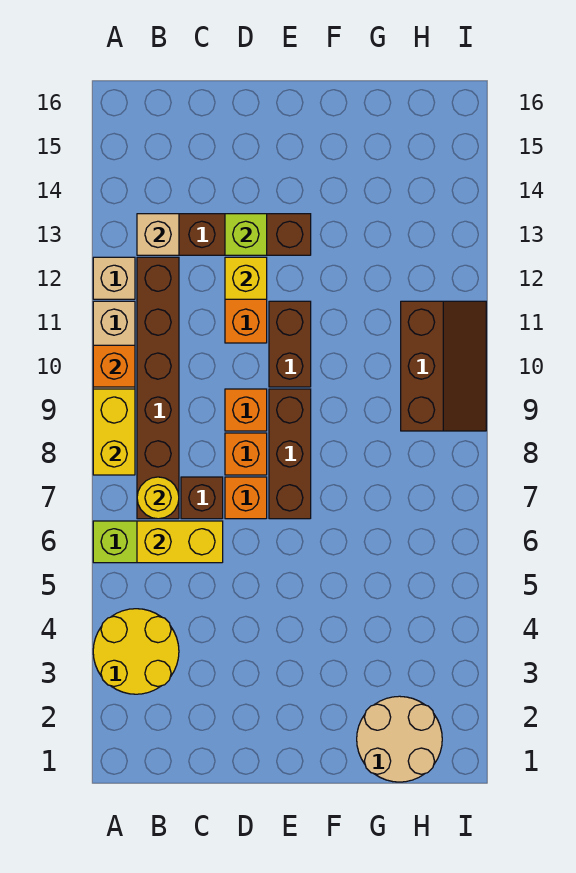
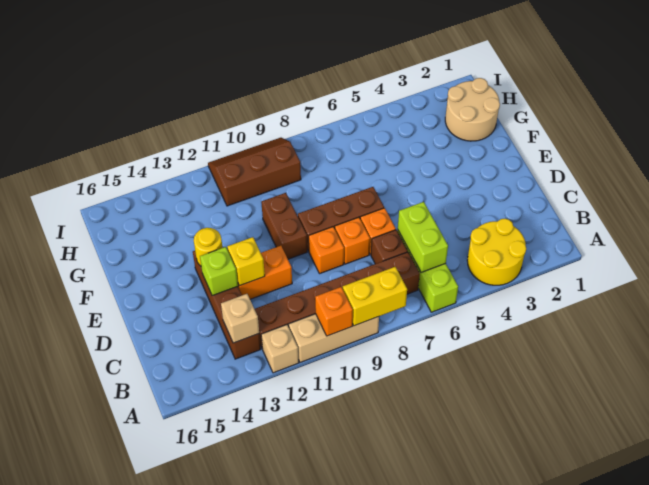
yellow 1x2 brick [137,521,223,563] -> lime 1x2 brick [398,202,448,272]
yellow 1x1 round brick [137,477,179,519] -> yellow 1x1 round brick moved to [194,228,223,266]
brown 1x2 brick [269,301,311,387] -> brown 1x2 brick turned to [261,193,307,259]

